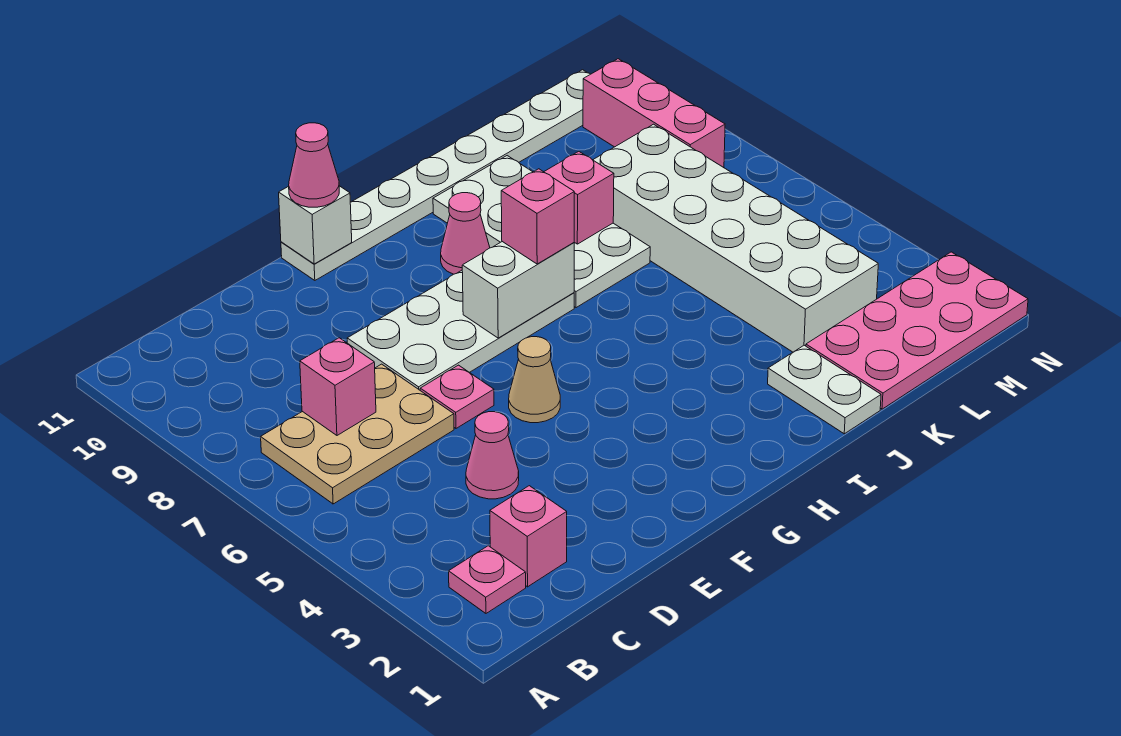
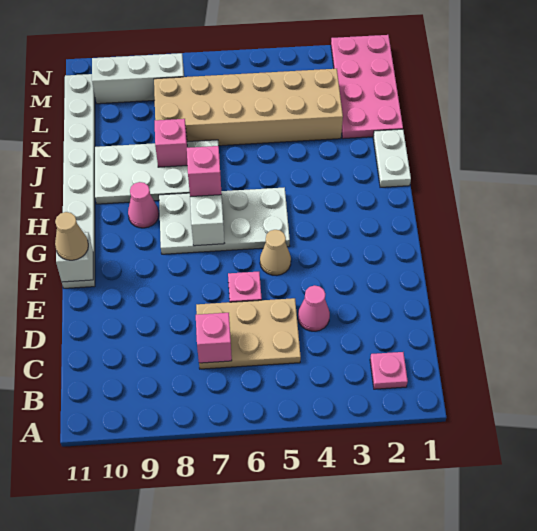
tan 2x3 plate [261,364,454,504] -> tan 2x3 plate turned to [196,298,301,369]
pink 1x1 brick [490,486,567,587] -> none
white 2x4 plate [347,270,574,390] -> white 2x4 plate turned to [159,187,290,254]
pink 1x1 cone [289,123,339,207] -> tan 1x1 cone [55,212,88,260]
white 1x2 plate [768,345,881,434] -> white 1x2 plate turned to [373,129,411,187]
white 2x6 brick [593,124,878,352] -> tan 2x6 brick [154,69,343,146]
pink 1x3 brick [583,59,725,168] -> white 1x3 brick [92,53,184,104]

